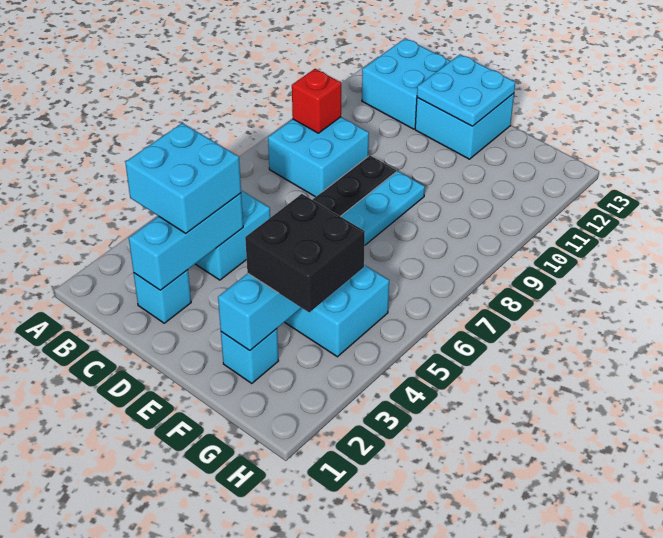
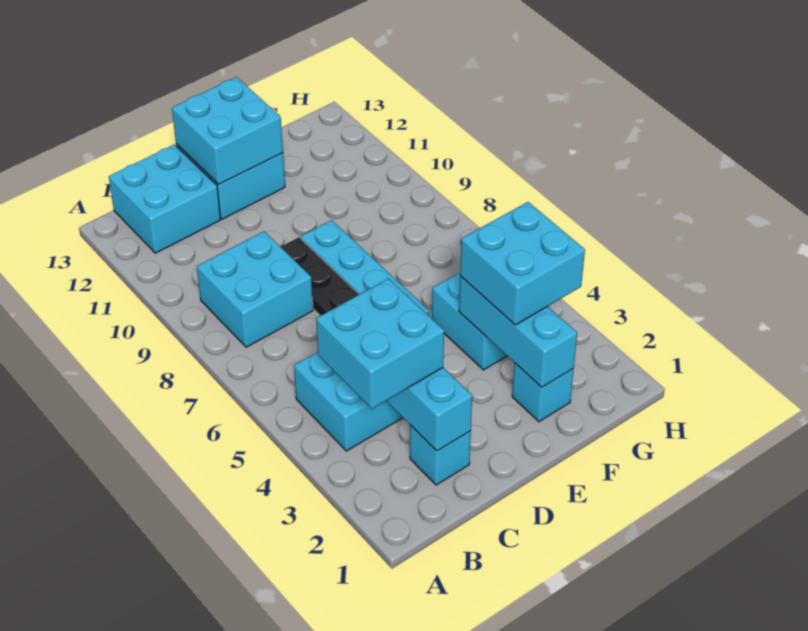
red 1x1 brick [292,69,341,133] -> none
cyan 2x2 plate [417,54,515,126] -> cyan 2x2 brick [172,77,283,184]
black 2x2 brick [245,194,365,312] -> cyan 2x2 brick [460,202,585,325]

